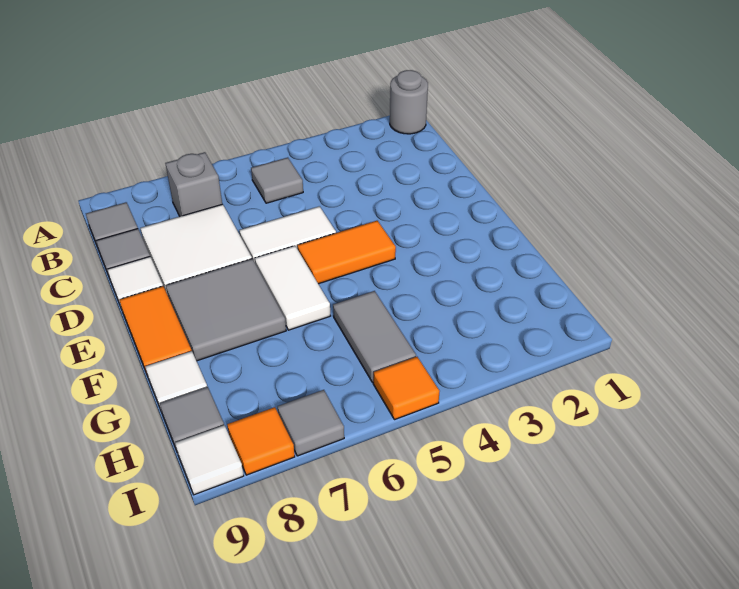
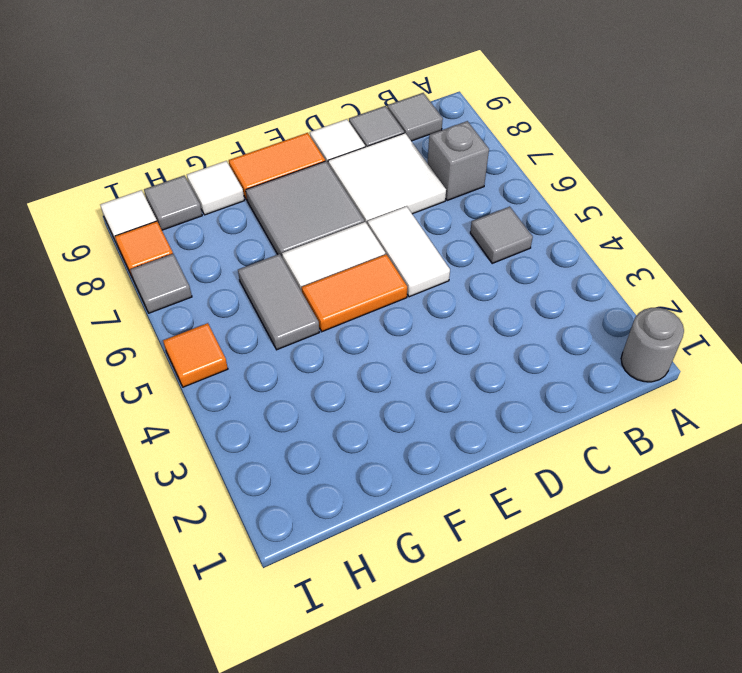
orange 1x2 tile [297,221,396,284] -> orange 1x2 tile turned to [302,254,407,332]
grey 1x2 tile [333,291,416,383] -> grey 1x2 tile turned to [238,254,320,350]

